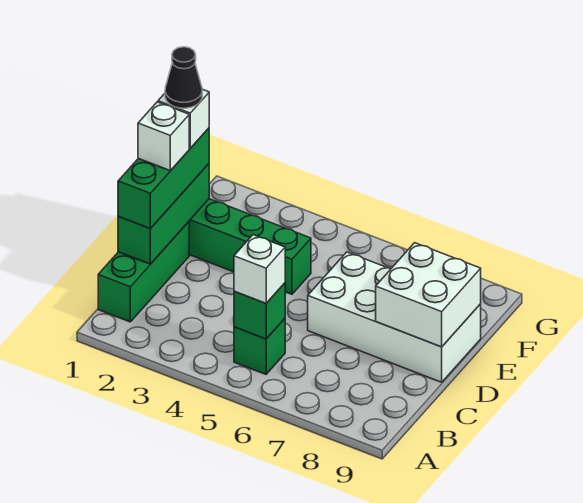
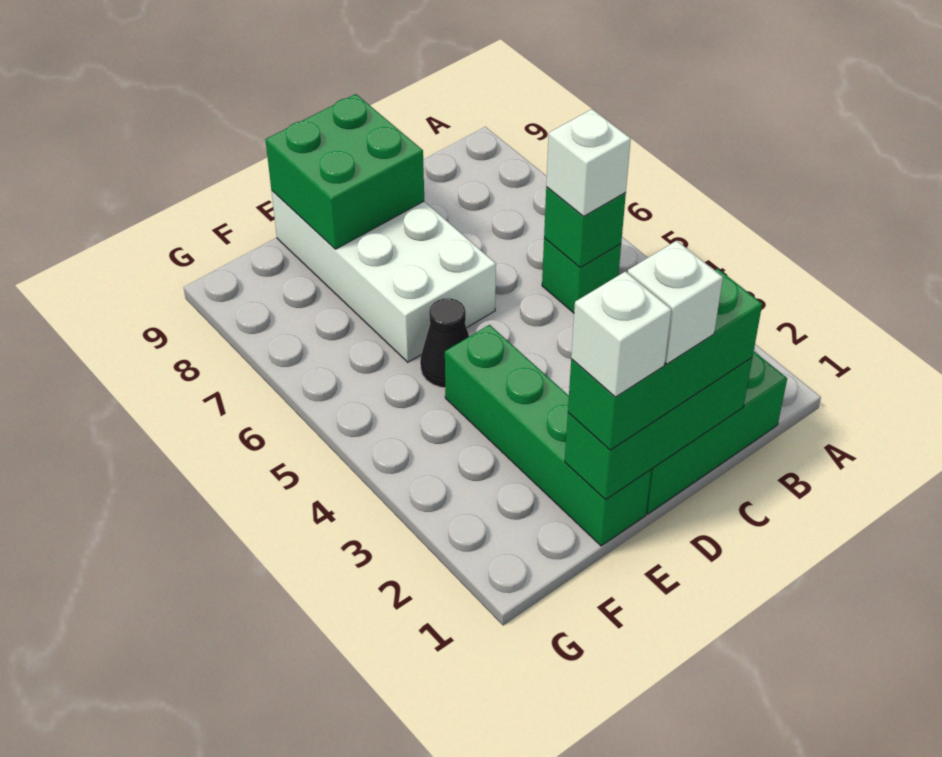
white 2x2 brick [376,243,481,347] -> green 2x2 brick [266,94,424,249]
black 1x1 cone [165,47,202,108] -> black 1x1 cone moved to [420,298,469,388]

